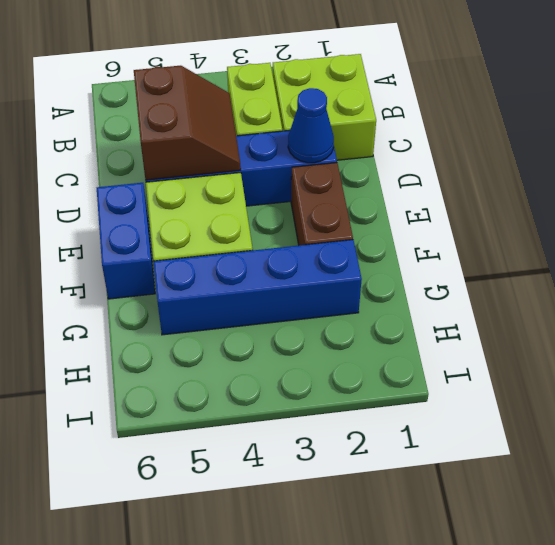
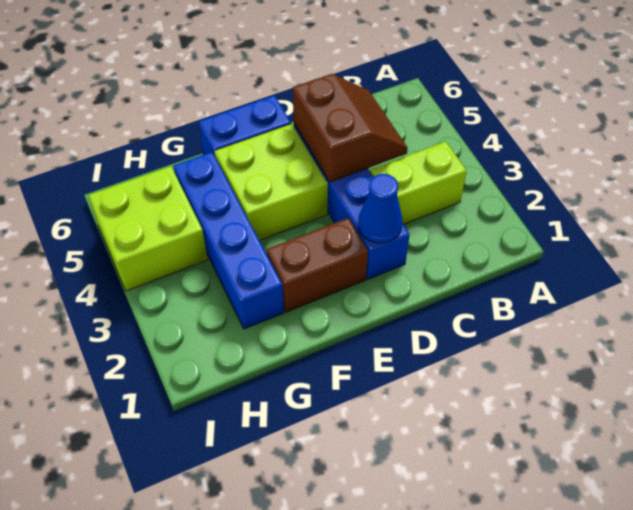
lime 2x2 brick [273,54,376,160] -> lime 2x2 brick moved to [88,166,208,291]
brown 2x2 slope [134,66,241,180] -> brown 2x2 slope turned to [293,74,408,182]

